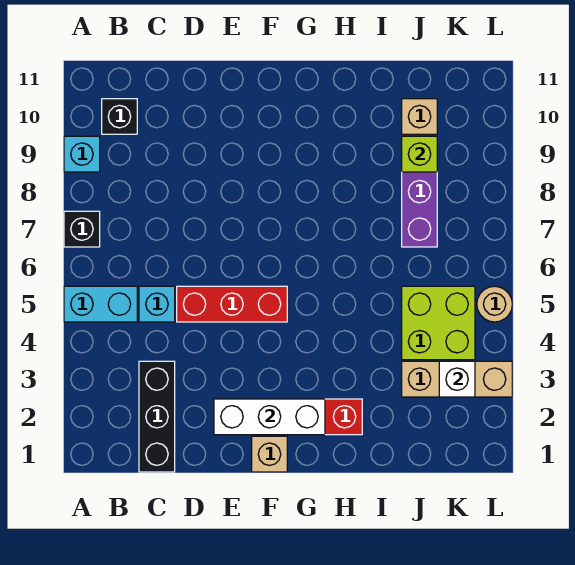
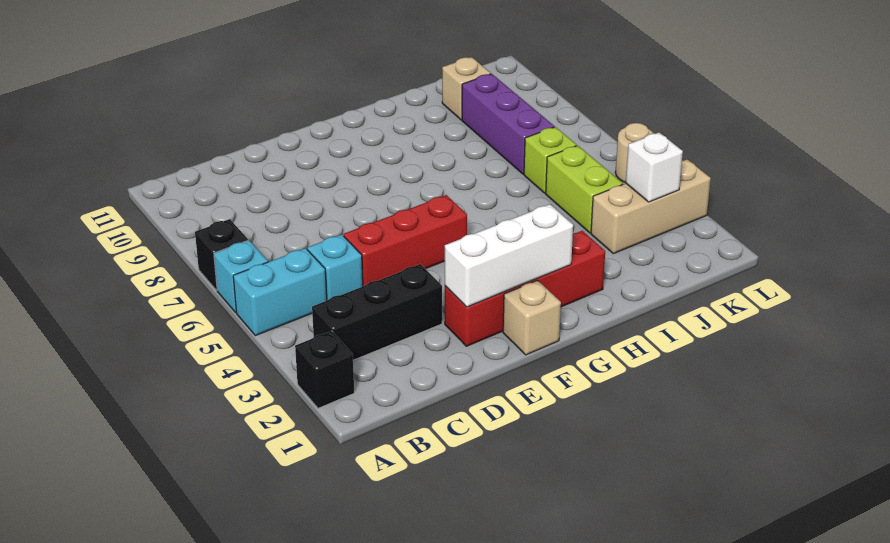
cyan 1x1 brick [64,136,100,172] -> cyan 1x1 brick moved to [214,240,268,312]
black 1x1 brick [102,99,137,134] -> black 1x1 brick moved to [295,331,354,408]
black 1x3 brick [139,361,175,472] -> black 1x3 brick turned to [312,264,442,360]
lime 2x2 brick [402,286,475,360] -> lime 1x2 brick [546,146,623,233]
lime 1x1 brick [402,136,437,172] -> lime 1x1 brick moved to [524,127,577,193]

